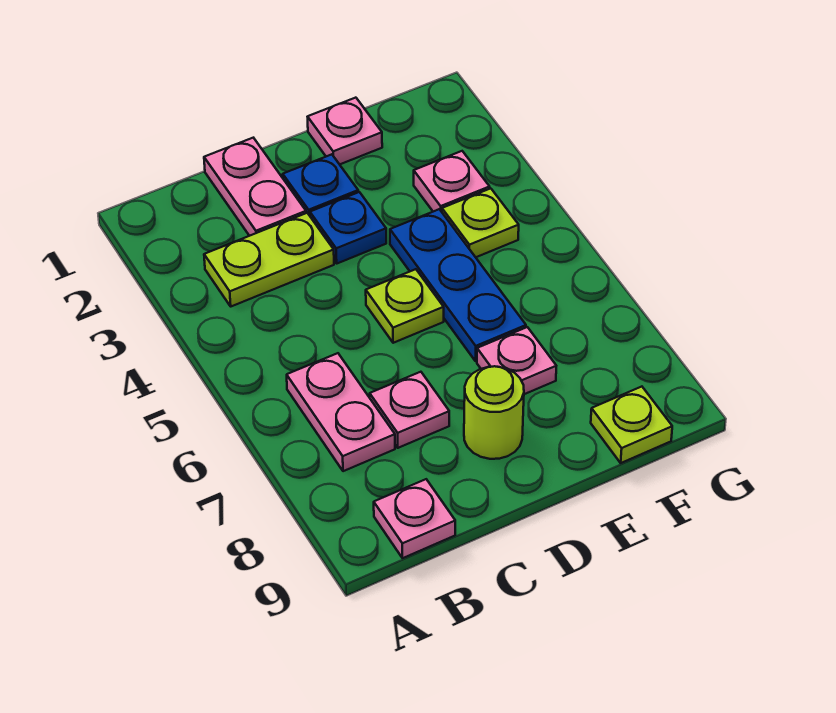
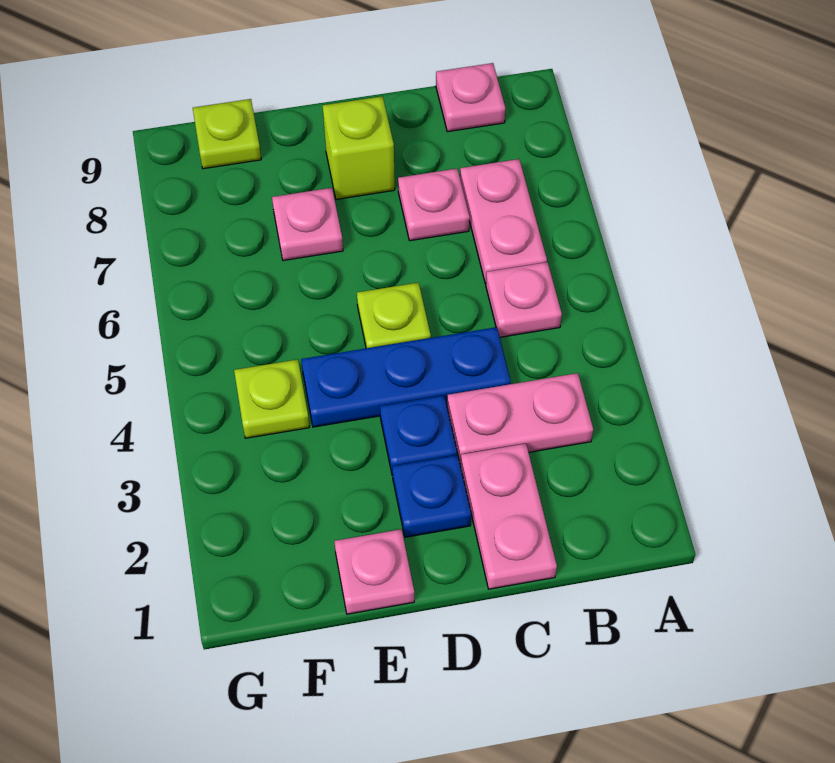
lime 1x2 plate [204,213,334,306] -> pink 1x2 plate [447,373,593,464]
lime 1x1 round brick [464,366,524,459] -> lime 1x1 brick [323,96,395,199]
blue 1x3 plate [390,209,526,361] -> blue 1x3 plate turned to [301,327,511,427]
pink 1x1 plate [414,151,490,212] -> pink 1x1 plate moved to [486,262,562,337]

